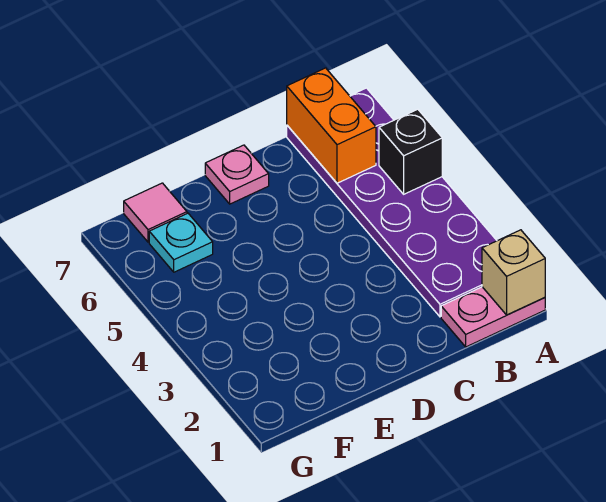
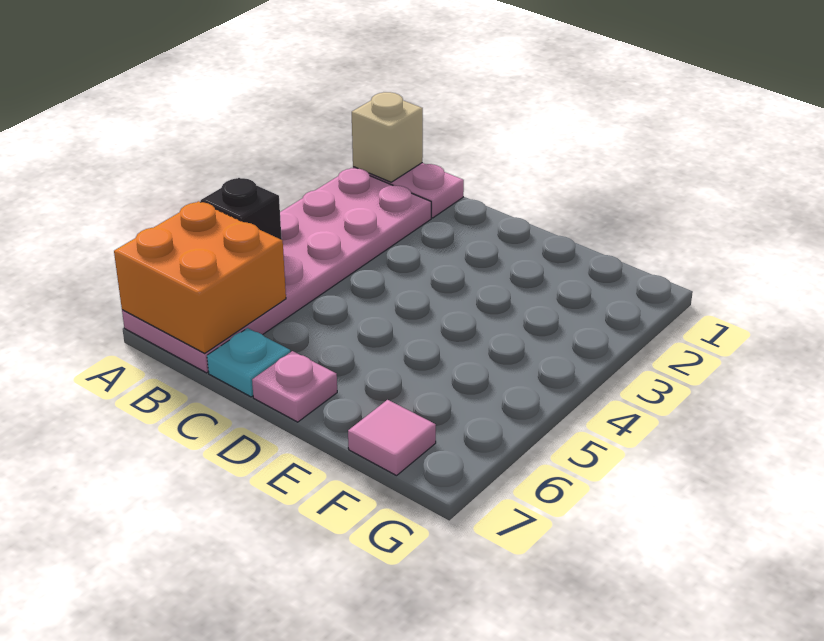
purple 2x6 plate [287,88,497,317] -> pink 2x6 plate [122,168,431,373]
orange 1x2 brick [287,68,376,183] -> orange 2x2 brick [114,201,286,353]
cyan 1x1 plate [149,213,213,272] -> cyan 1x1 plate moved to [207,328,290,397]

